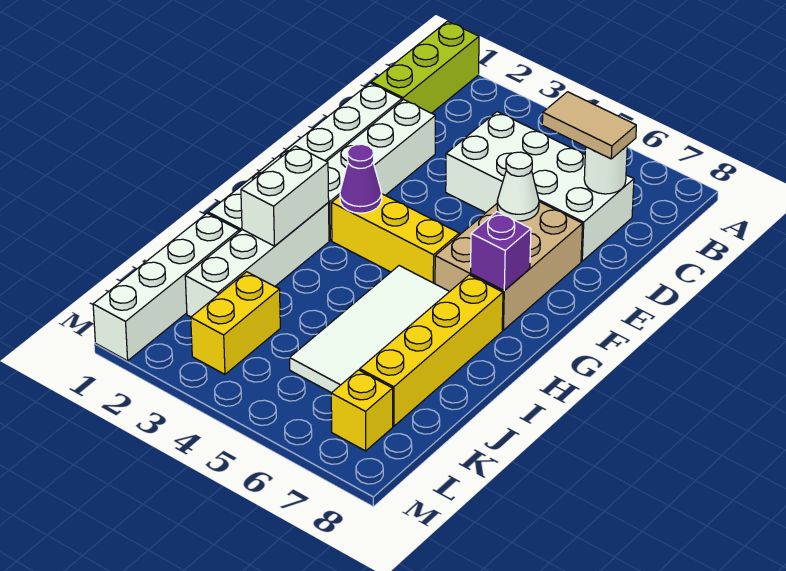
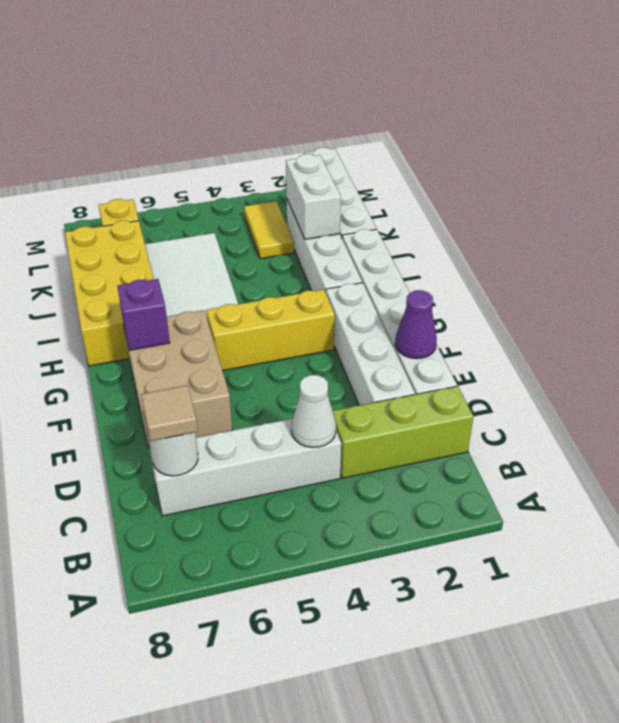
lime 1x3 brick [371,21,479,113] -> lime 1x3 brick turned to [333,386,473,478]
white 2x4 brick [446,112,634,261] -> white 1x4 brick [150,419,341,516]
tan 1x2 tile [542,92,636,159] -> tan 1x1 tile [141,385,198,441]
white 1x1 cone [497,152,539,221] -> white 1x1 cone moved to [292,375,336,448]
purple 1x1 cone [340,144,382,213] -> purple 1x1 cone moved to [395,290,437,359]
white 1x2 brick [241,146,329,246] -> white 1x2 brick moved to [286,154,341,239]
yellow 1x4 brick [360,275,503,426] -> yellow 2x4 brick [65,221,154,366]
yellow 1x2 brick [191,272,280,374] -> yellow 1x2 tile [244,201,294,259]

